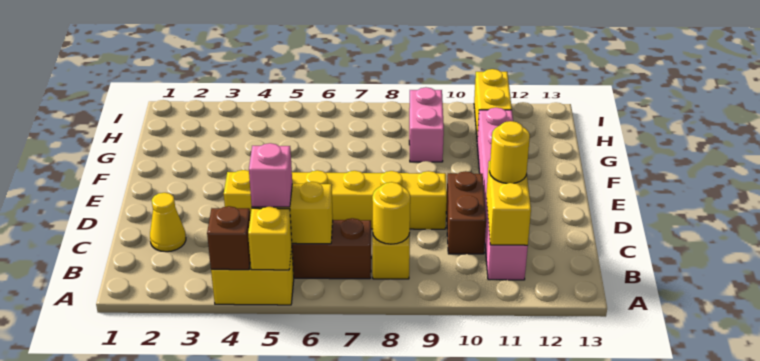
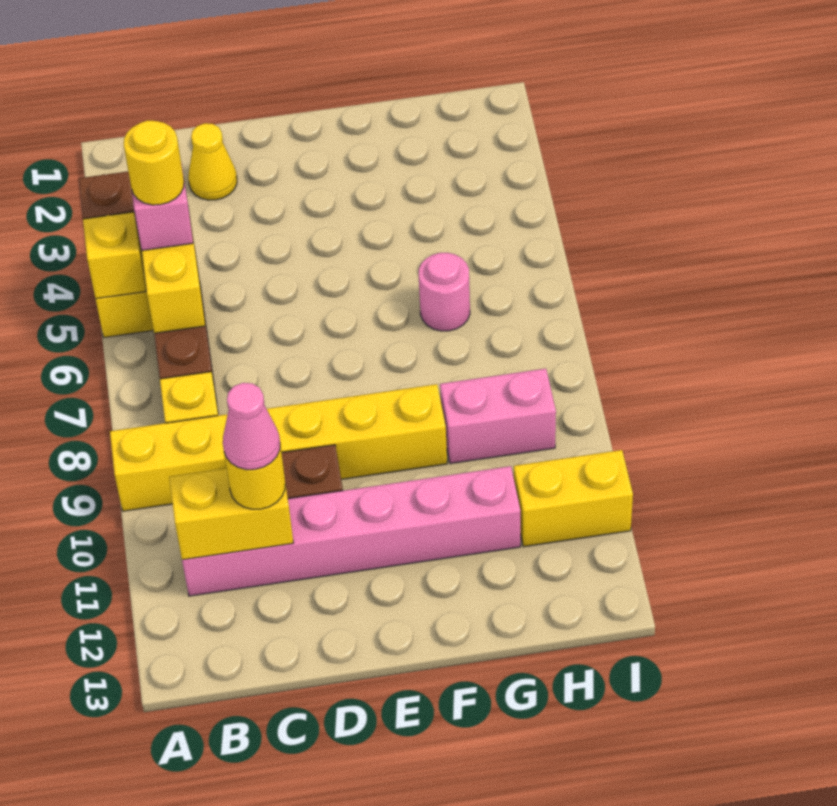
yellow 1x1 round brick [372,182,410,244] -> yellow 1x1 round brick moved to [124,120,184,205]
none -> pink 1x1 cone [223,383,280,470]
yellow 1x6 brick [224,170,447,229] -> yellow 1x6 brick turned to [110,384,447,511]
none -> pink 1x1 round brick [419,253,470,331]

